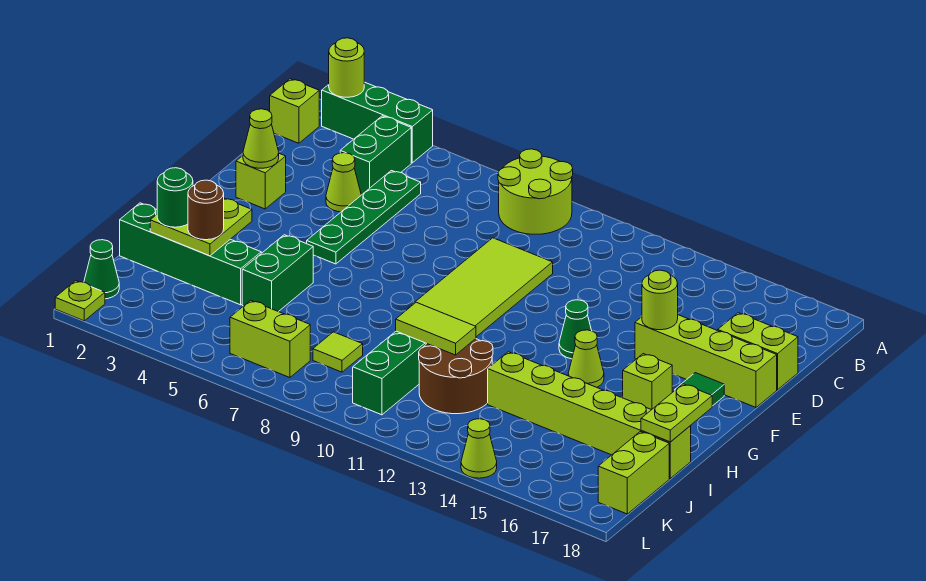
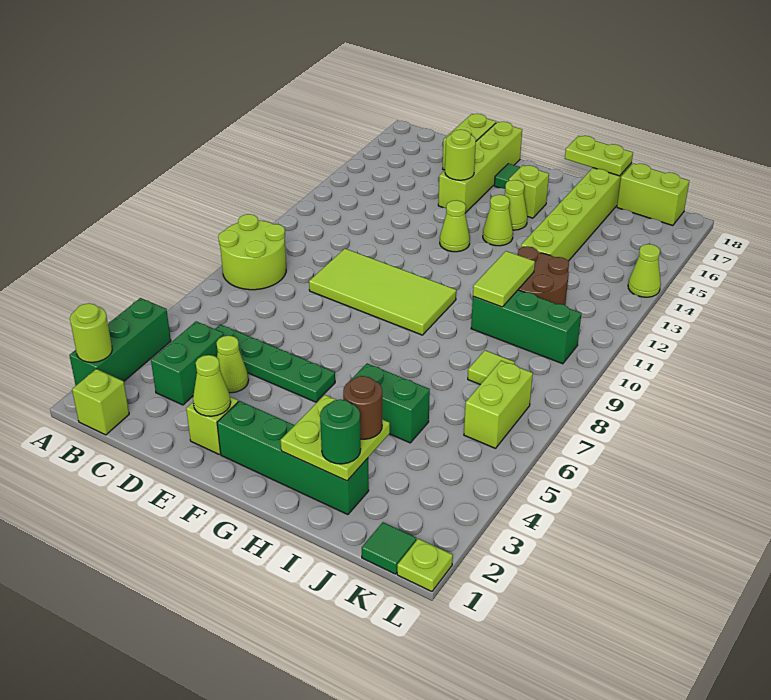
green 1x2 brick [340,116,411,195] -> green 1x2 brick turned to [151,321,224,405]
green 1x1 cone [559,300,592,359] -> lime 1x1 cone [440,200,470,252]
none -> lime 1x1 cone [505,180,527,230]
green 1x4 brick [120,203,261,305] -> green 1x4 brick turned to [217,401,369,515]
green 1x1 cone [84,240,119,299] -> green 1x1 tile [362,522,416,574]

